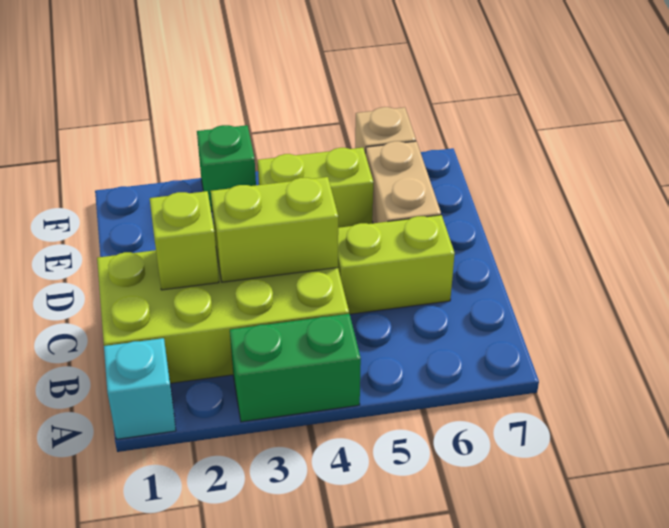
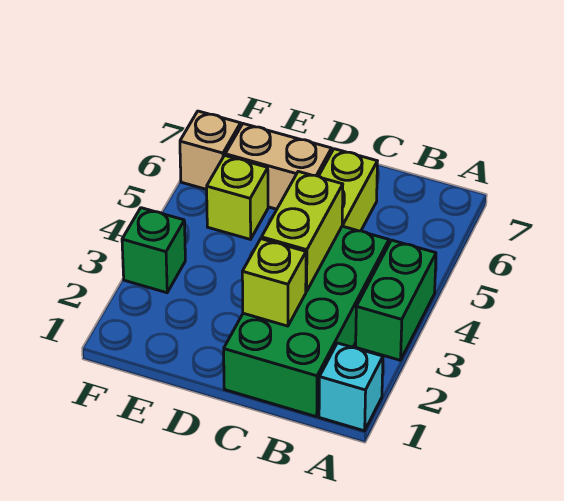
lime 2x4 brick [97,250,349,383] -> green 2x4 brick [224,226,389,417]
lime 1x2 brick [258,148,373,228] -> lime 1x1 brick [207,155,268,239]

